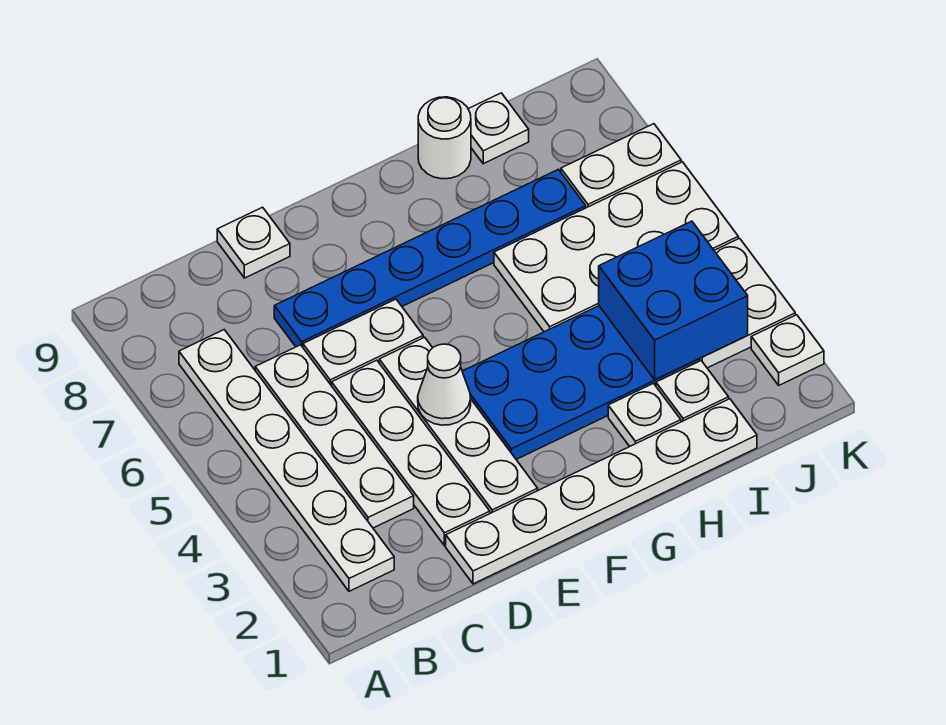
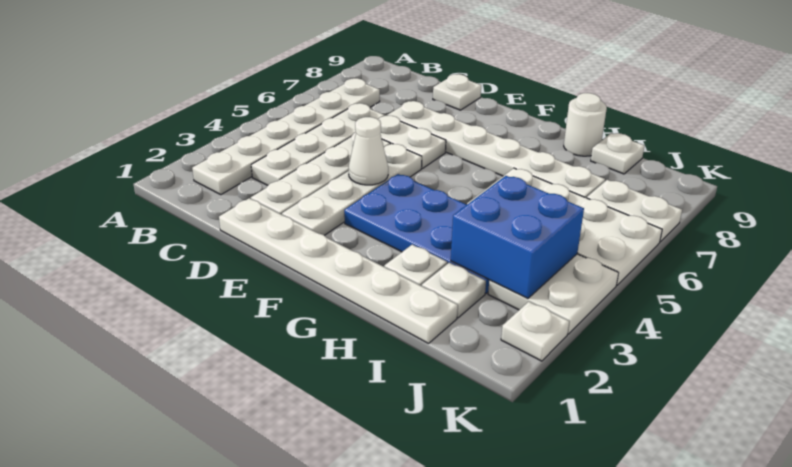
blue 1x6 plate [274,169,586,347] -> white 1x6 plate [387,101,605,198]

